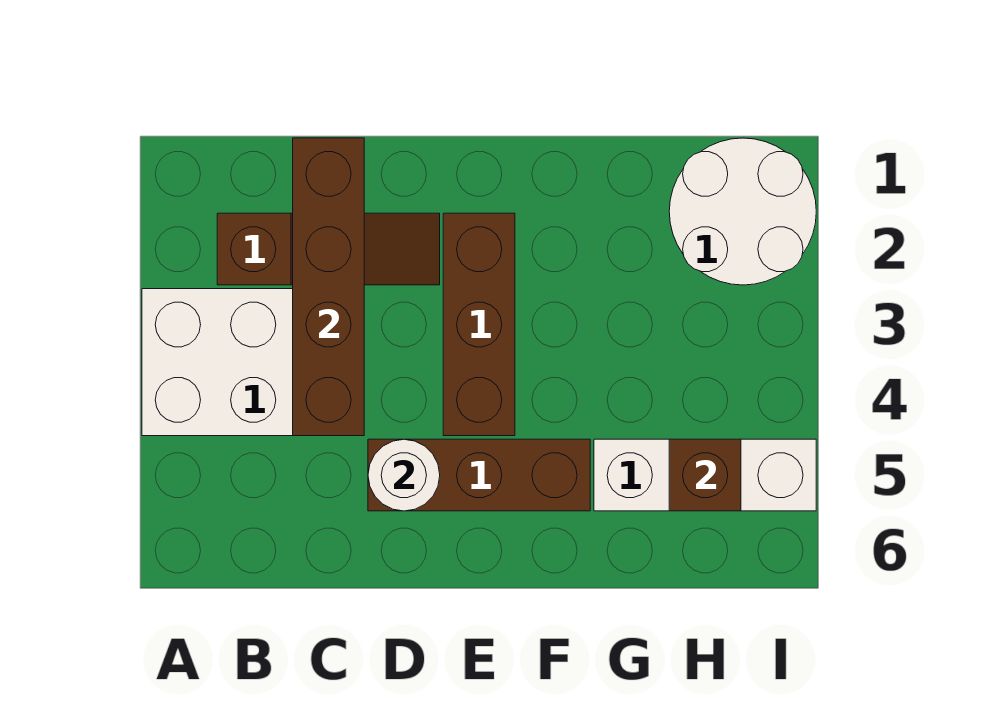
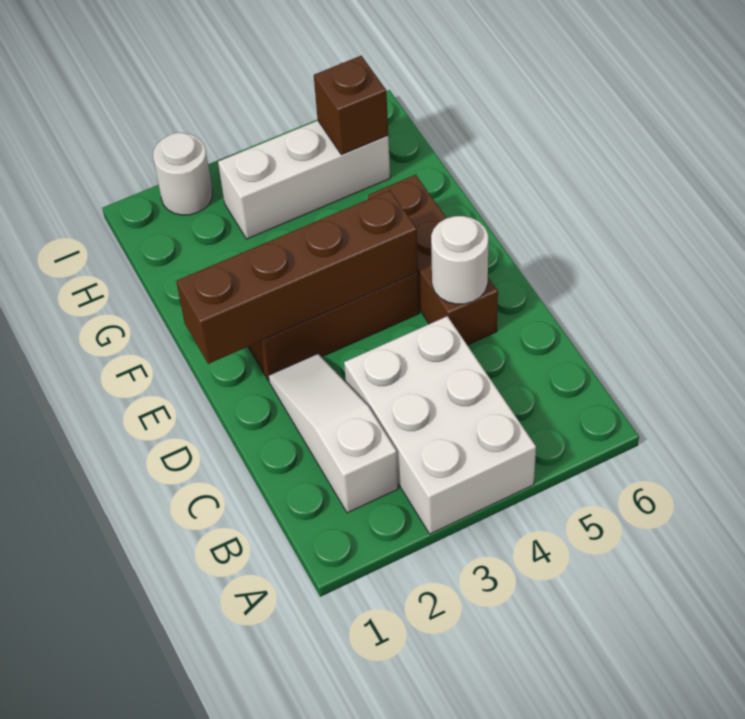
brown 1x3 slope [217,213,440,285] -> white 1x3 slope [269,354,398,513]
brown 1x4 brick [293,138,364,436] -> brown 1x4 brick moved to [176,190,418,364]
white 1x3 brick [594,439,816,511] -> white 1x3 brick turned to [218,121,390,239]
white 2x2 round brick [669,138,816,285] -> white 1x1 round brick [153,133,213,215]

